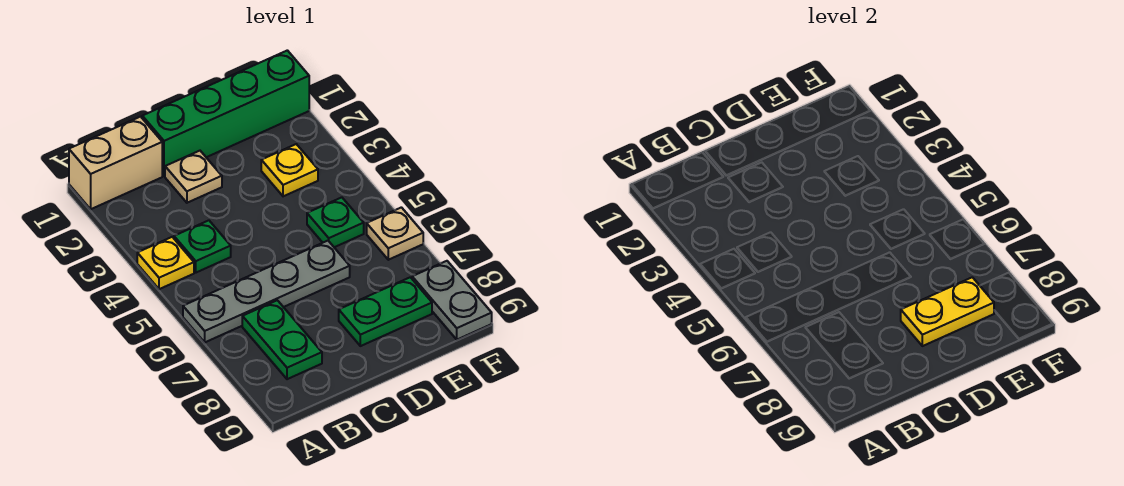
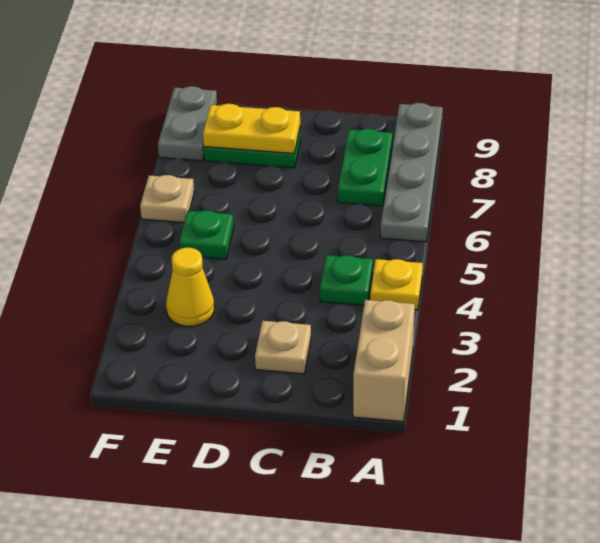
tan 1x2 brick [69,117,162,209] -> tan 1x2 brick turned to [353,300,415,422]
grey 1x4 plate [183,241,350,342] -> grey 1x4 plate turned to [380,103,443,242]
green 1x4 brick [142,50,309,176] -> none
yellow 1x1 plate [261,144,318,196] -> yellow 1x1 cone [166,248,214,326]

